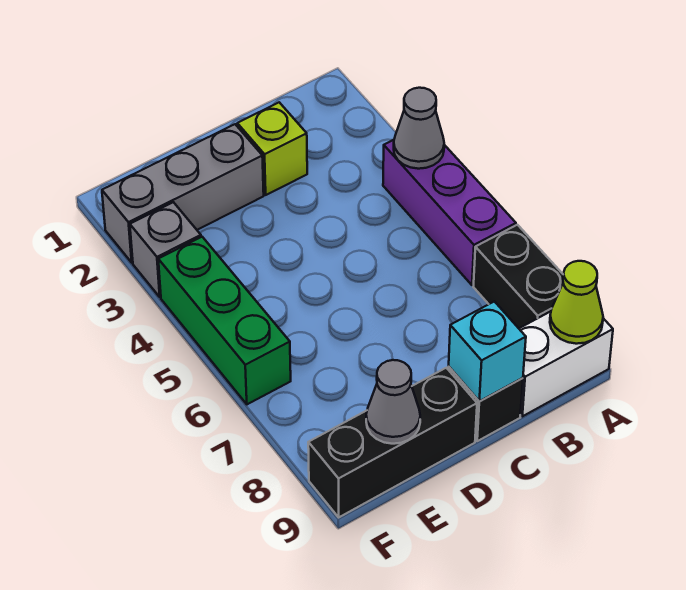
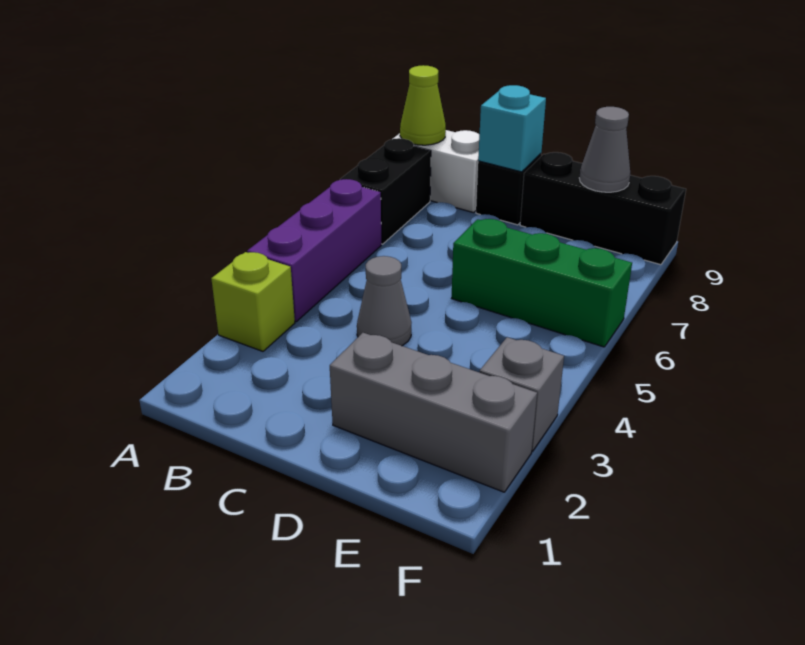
grey 1x1 cone [394,88,444,169] -> grey 1x1 cone moved to [357,256,411,346]
lime 1x1 brick [237,102,307,195] -> lime 1x1 brick moved to [211,252,295,351]
green 1x3 brick [158,237,291,404] -> green 1x3 brick turned to [452,219,632,347]

